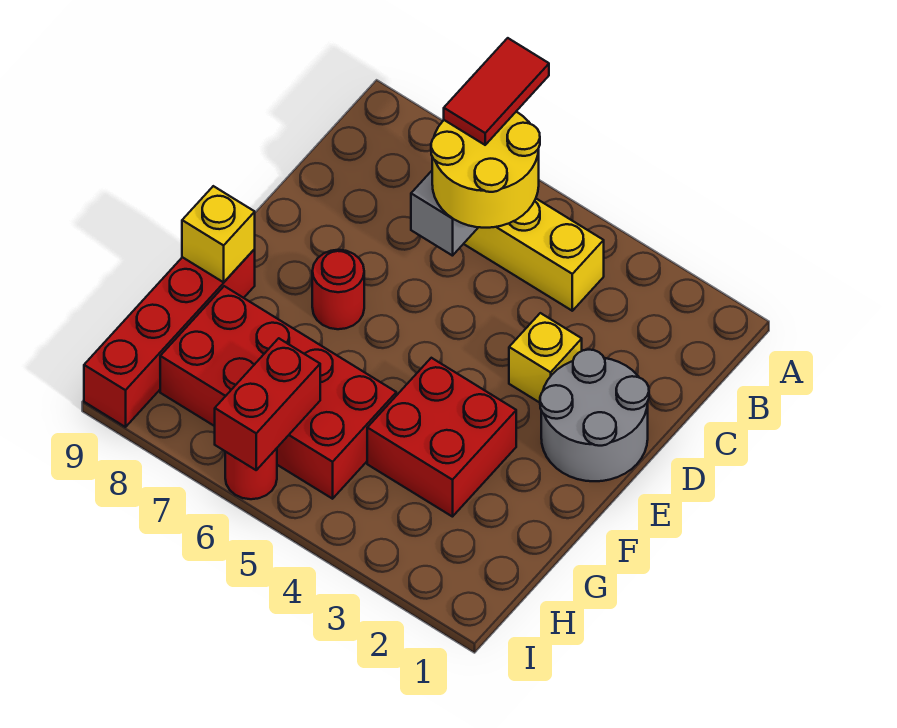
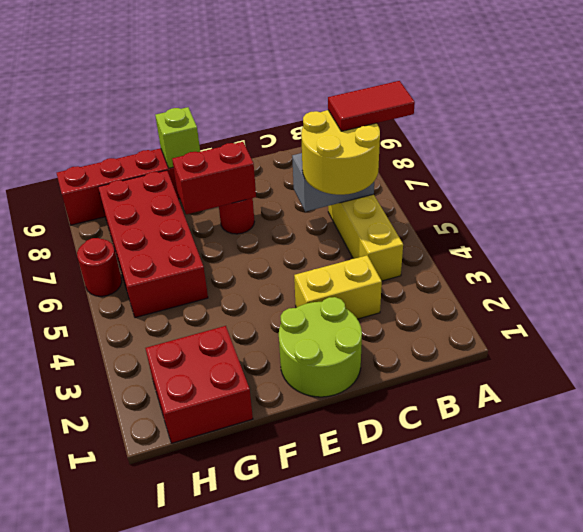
grey 2x2 round brick [540,350,649,481] -> lime 2x2 round brick [279,297,362,397]
yellow 1x1 brick [509,313,582,403] -> yellow 1x2 brick [294,255,382,319]
red 2x2 brick [367,358,516,517] -> red 2x2 brick moved to [145,326,253,443]
yellow 1x1 brick [182,186,255,282] -> lime 1x1 brick [155,107,200,168]
red 1x2 brick [215,338,320,470] -> red 1x2 brick moved to [172,142,256,214]

